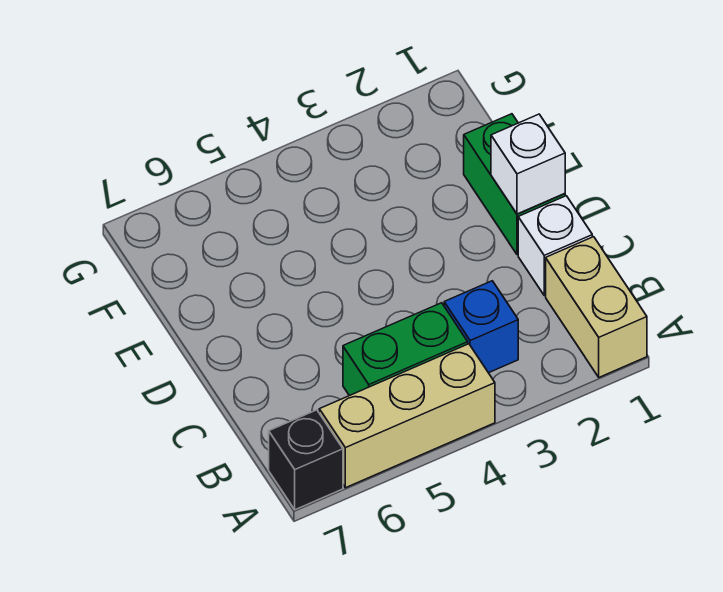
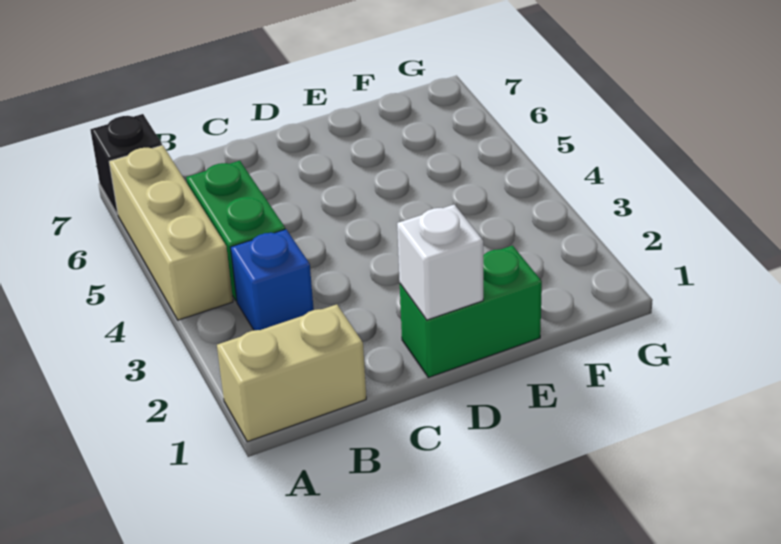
white 1x1 brick [518,196,592,295] -> none

